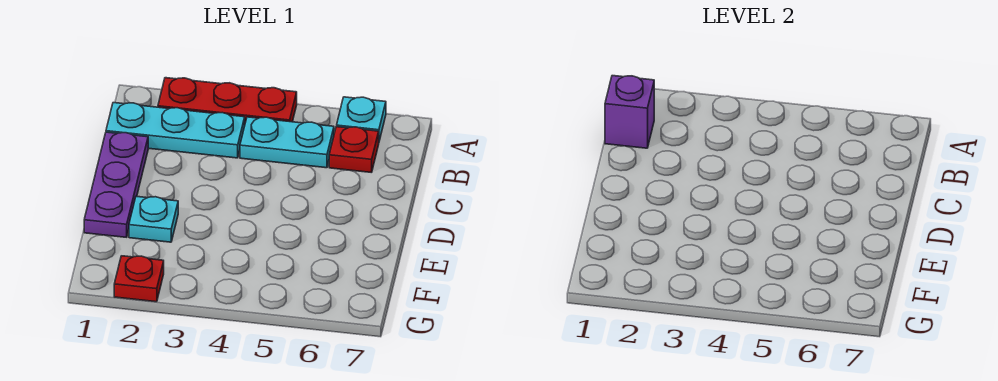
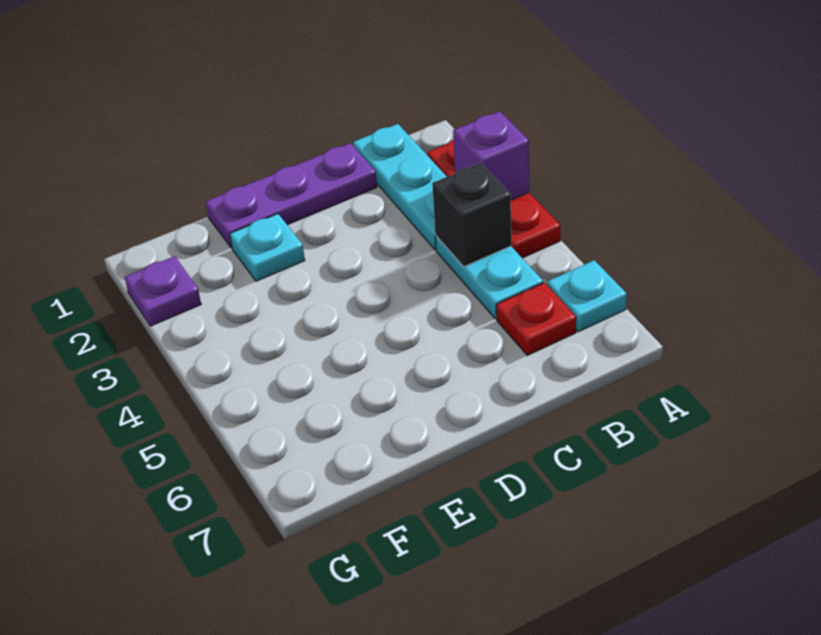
purple 1x1 brick [605,76,654,148] -> purple 1x1 brick moved to [453,111,529,200]
none -> black 1x1 brick [432,163,511,267]
red 1x1 plate [114,256,164,302] -> purple 1x1 plate [125,256,201,326]

